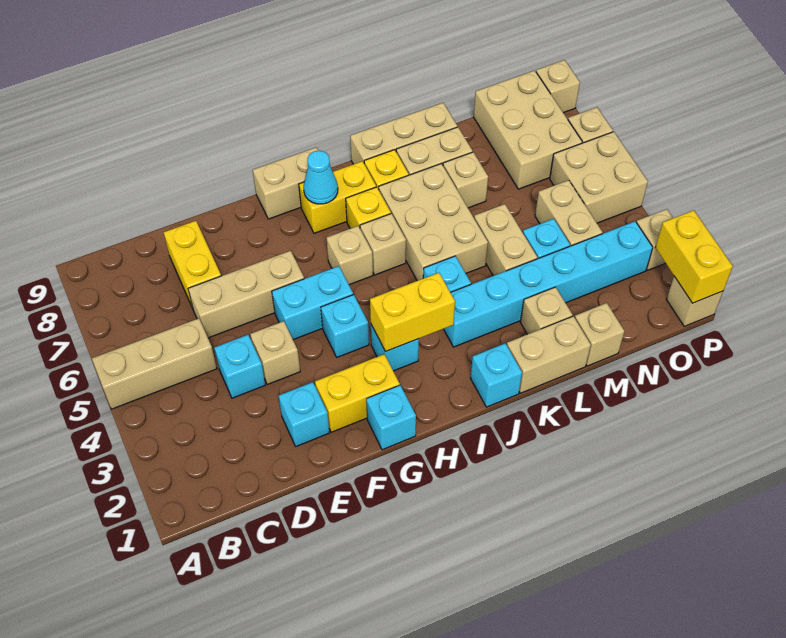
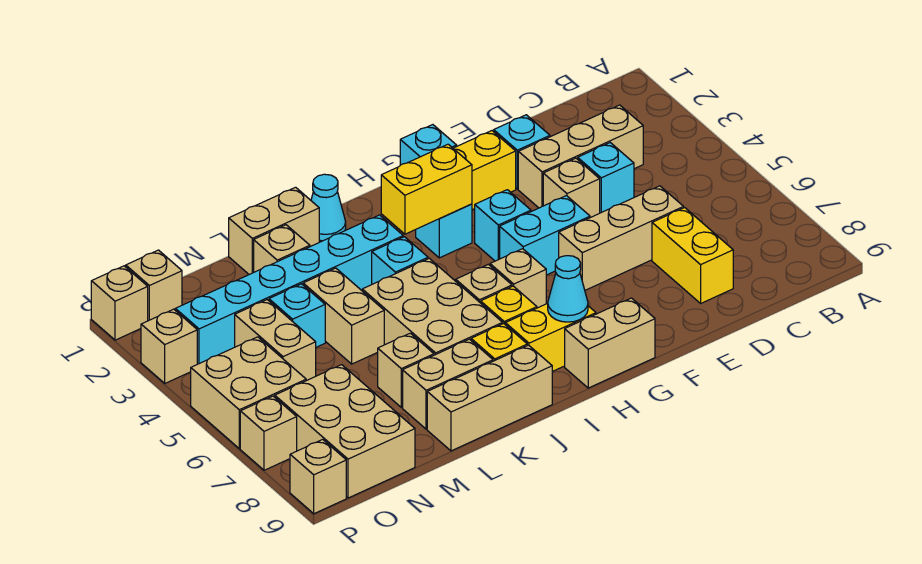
tan 1x3 brick [92,318,217,409] -> tan 1x3 brick moved to [518,105,643,208]
cyan 1x1 brick [471,343,522,407] -> cyan 1x1 cone [311,174,346,241]
tan 1x1 brick [575,303,624,366] -> tan 1x1 brick moved to [126,250,182,321]
yellow 1x2 brick [655,210,733,303] -> none

